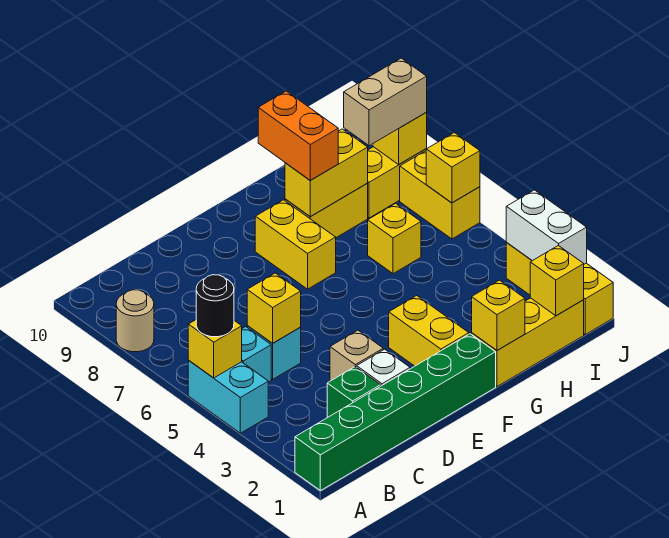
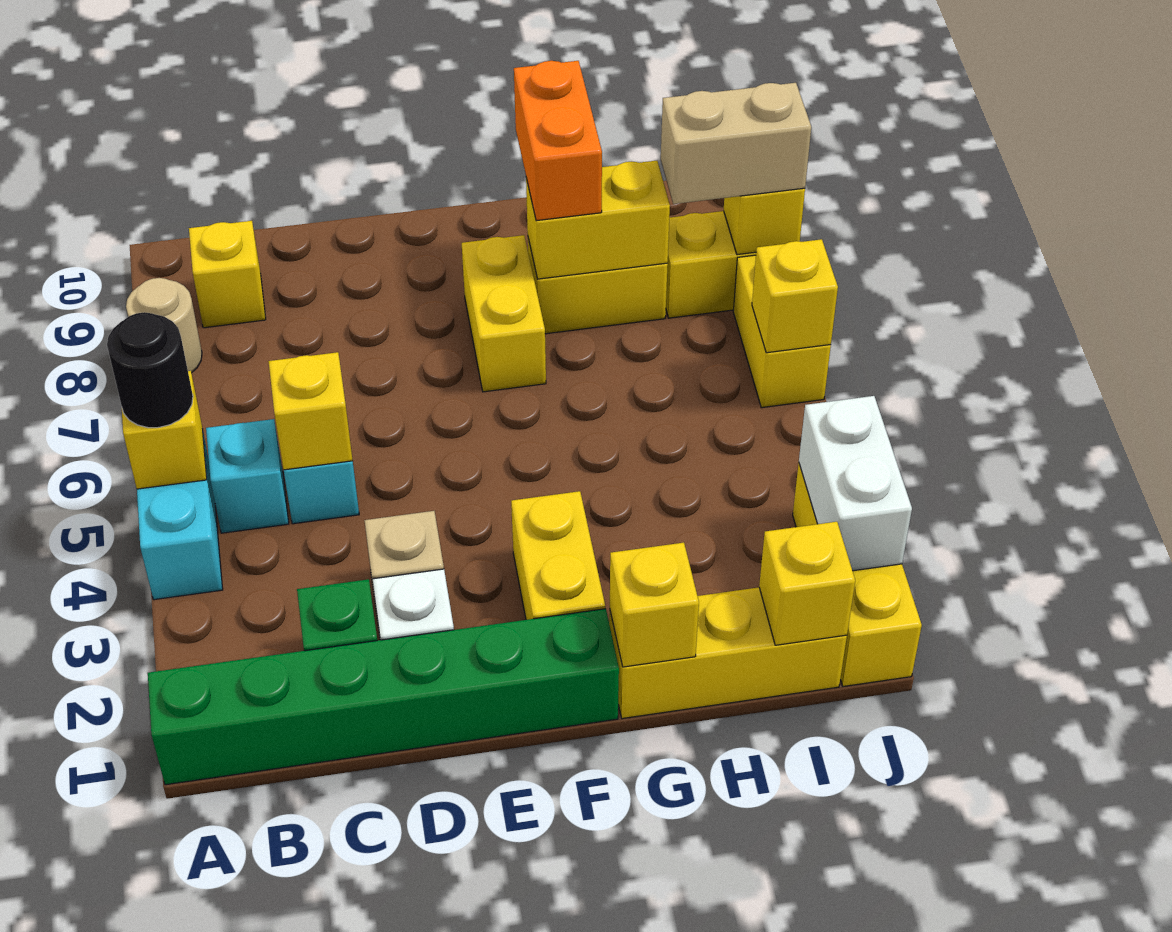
yellow 1x1 brick [368,203,421,274] -> yellow 1x1 brick moved to [189,221,266,328]

